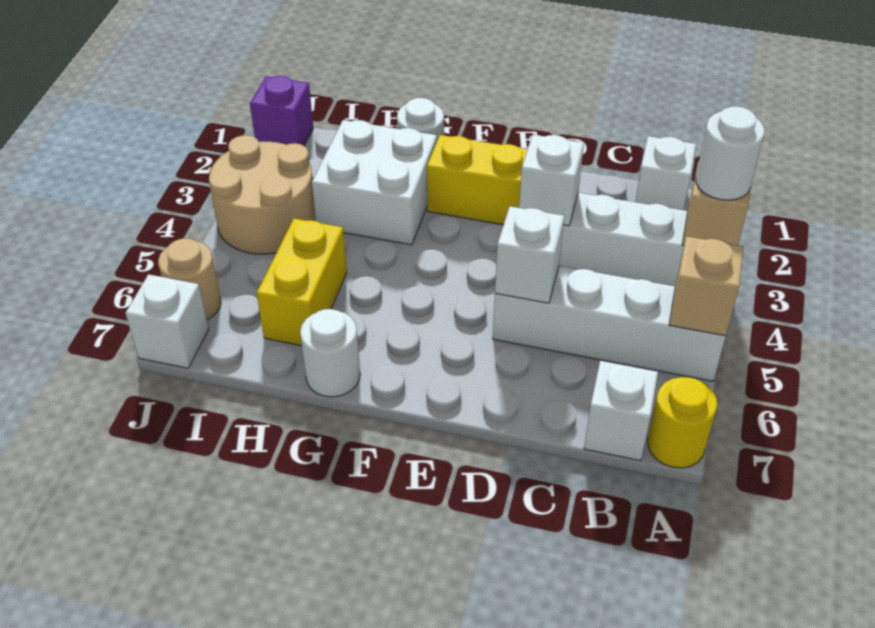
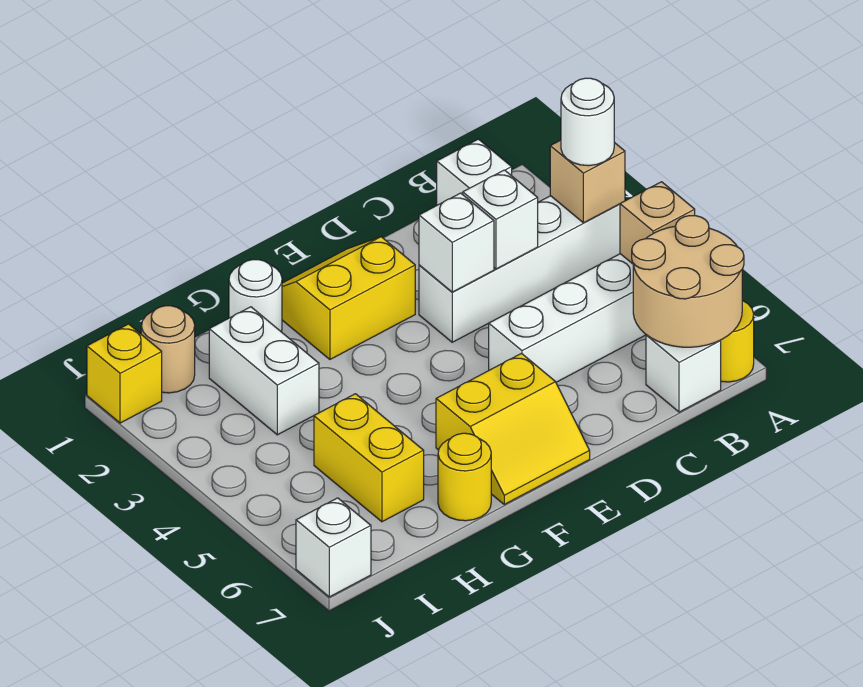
white 1x1 brick [495,206,564,303] -> white 1x1 brick moved to [463,170,538,269]
none -> yellow 2x2 slope [436,353,590,504]
white 2x2 brick [312,120,437,245] -> white 1x2 brick [209,307,319,435]
white 1x1 round brick [300,309,360,397] -> yellow 1x1 round brick [438,433,491,521]
tan 2x2 round brick [209,135,316,254] -> tan 2x2 round brick moved to [632,216,744,347]
purple 1x1 brick [250,76,313,146] -> yellow 1x1 brick [87,324,162,423]
tan 1x1 round brick [158,239,221,320] -> tan 1x1 round brick moved to [141,306,195,393]

